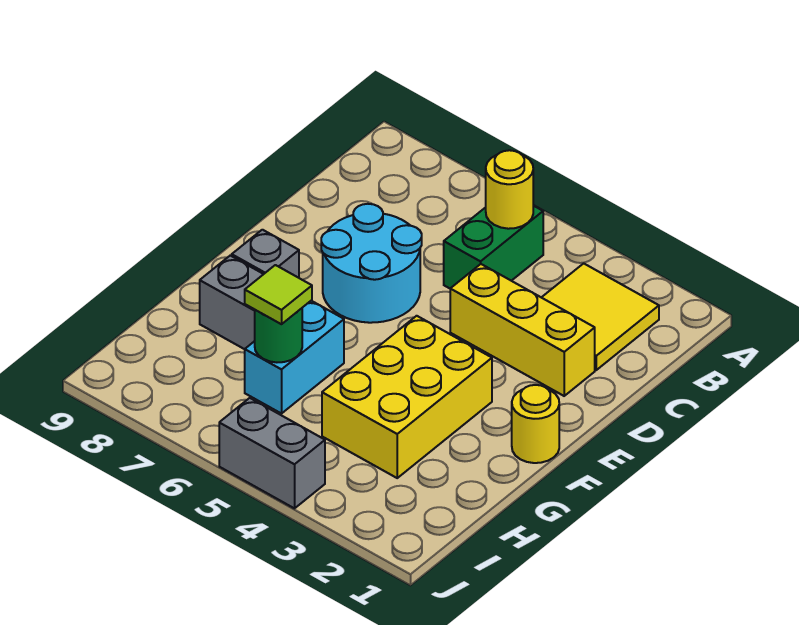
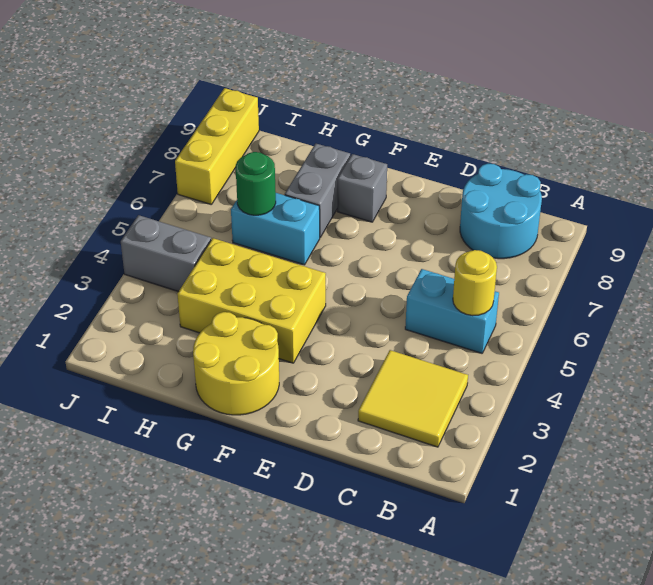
green 1x2 brick [444,206,543,288] -> cyan 1x2 brick [405,269,499,353]
yellow 1x3 brick [450,264,595,396] -> yellow 1x3 brick moved to [175,88,259,204]
cyan 2x2 round brick [321,204,422,323] -> cyan 2x2 round brick moved to [460,164,542,259]
yellow 1x1 round brick [512,385,559,463] -> yellow 2x2 round brick [193,312,279,415]
lime 1x1 tile [245,265,312,324] -> none
grey 1x2 brick [219,398,325,508] -> grey 1x2 brick turned to [121,215,211,292]

